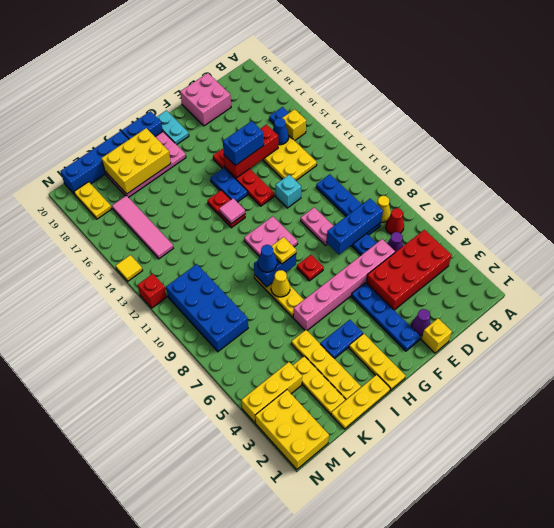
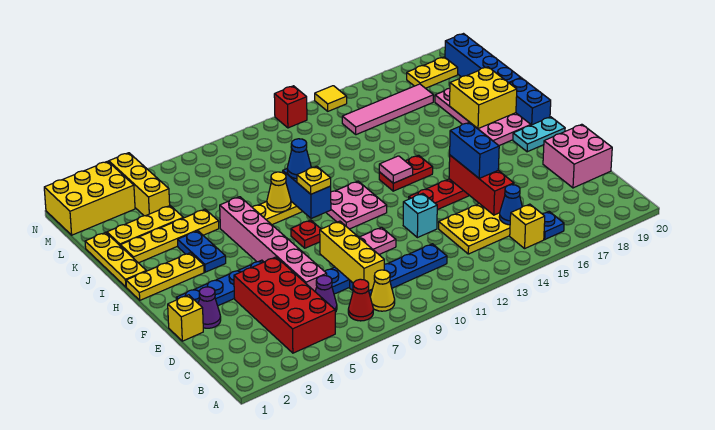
blue 1x3 brick [326,199,383,254] -> yellow 1x3 brick [320,221,384,290]
blue 1x2 plate [210,168,248,202] -> none
yellow 2x3 brick [102,128,171,194] -> yellow 2x2 brick [450,67,517,129]
blue 2x4 brick [166,264,248,352] -> none

